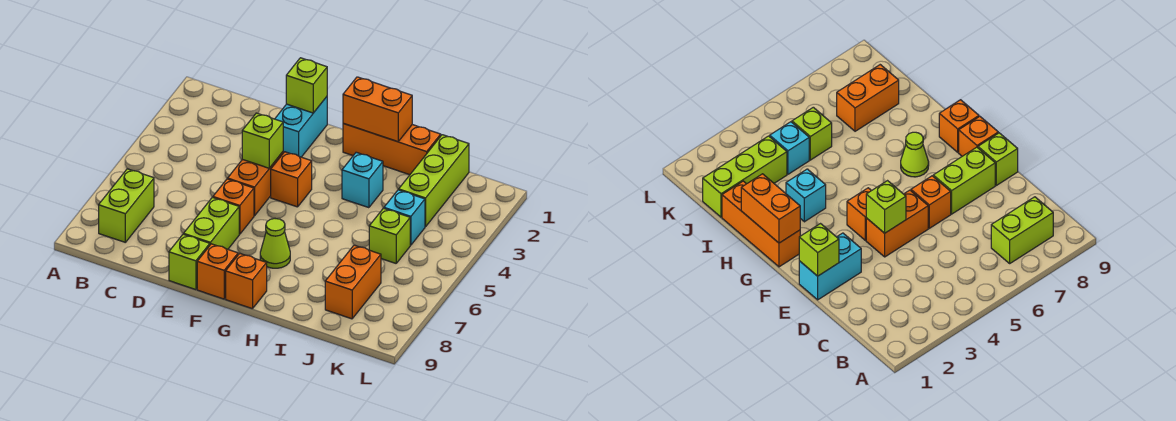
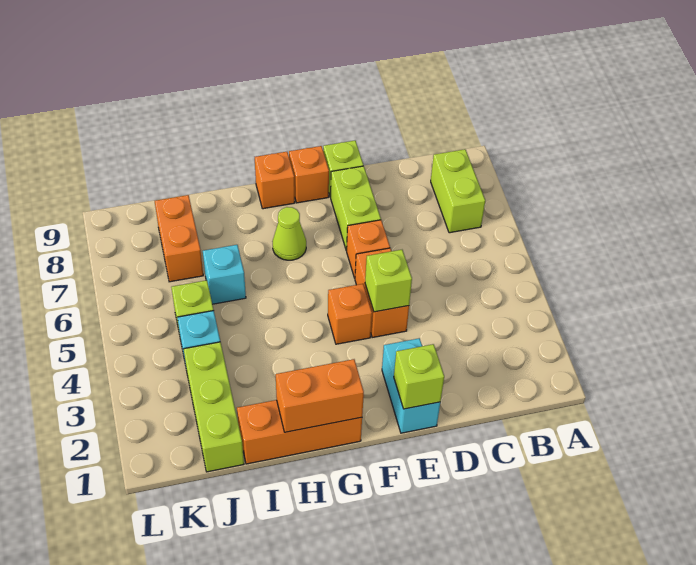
cyan 1x1 brick [342,152,383,208] -> cyan 1x1 brick moved to [203,245,246,304]

